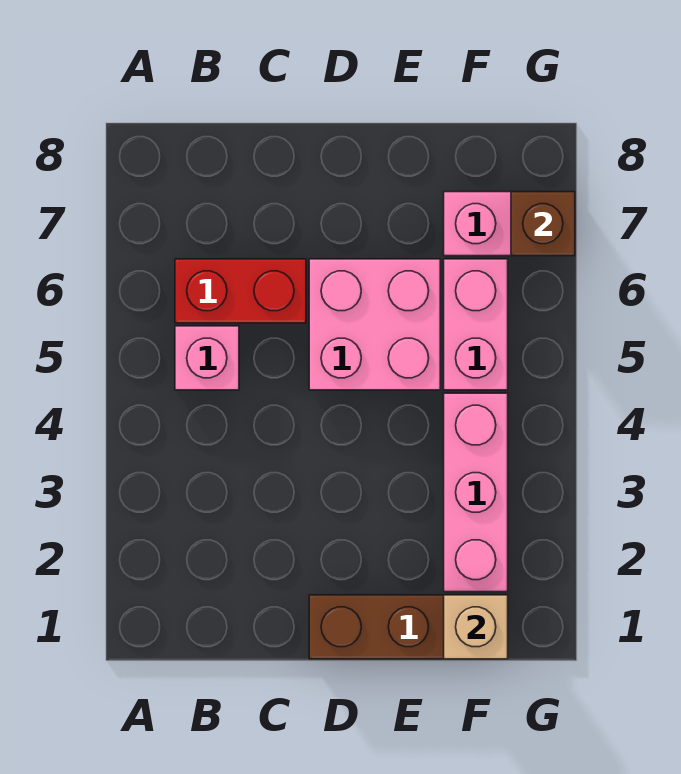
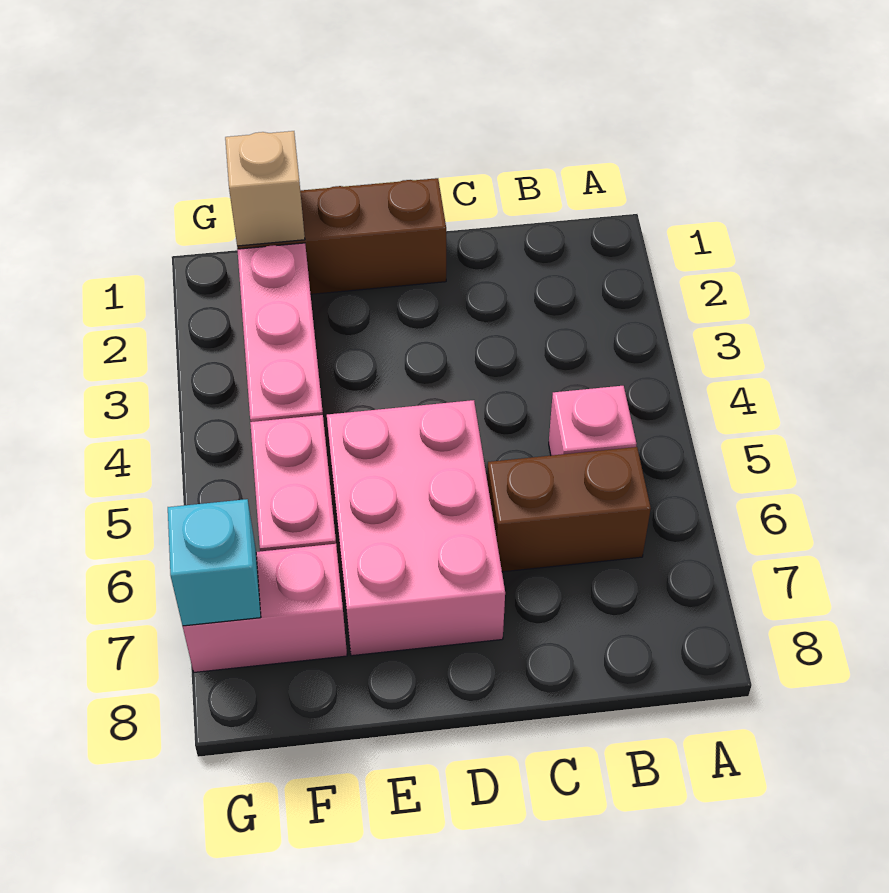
red 1x2 brick [175,259,306,323] -> brown 1x2 brick [487,447,651,572]
pink 2x2 brick [309,259,440,390] -> pink 2x3 brick [327,400,505,656]
brown 1x1 brick [511,192,575,256] -> cyan 1x1 brick [168,499,261,626]

